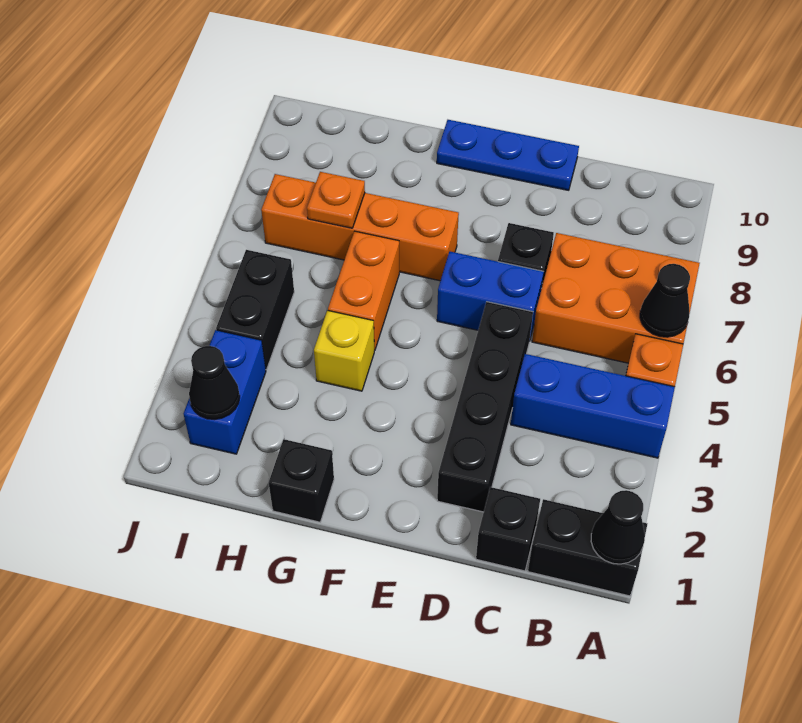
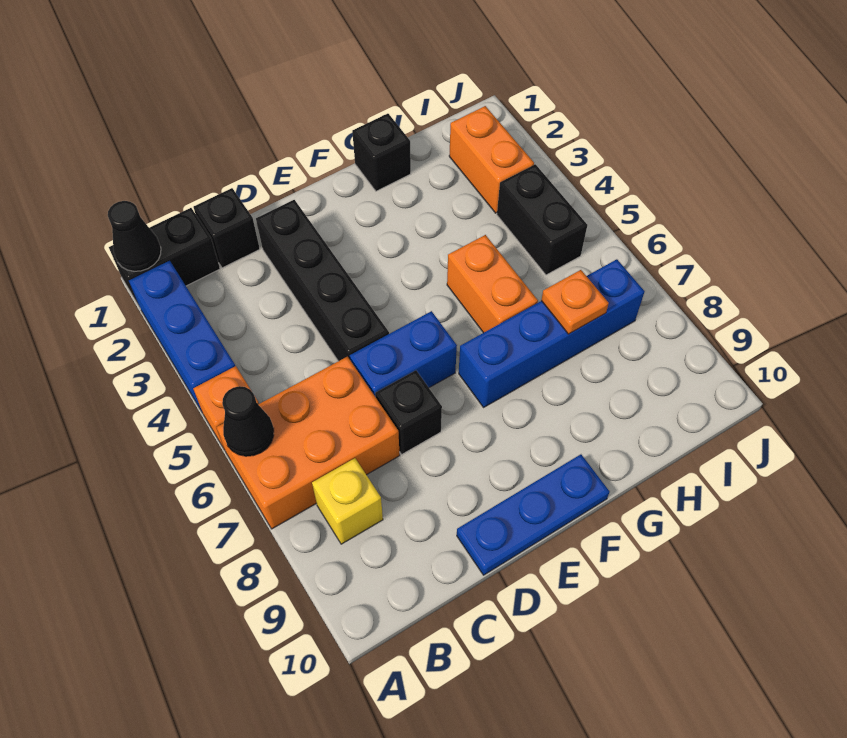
blue 1x3 brick [511,354,675,458] -> blue 1x3 brick turned to [129,261,235,411]
orange 1x4 brick [261,174,459,281] -> blue 1x4 brick [459,259,645,407]
yellow 1x1 brick [314,310,374,391] -> yellow 1x1 brick moved to [312,458,383,544]
blue 1x2 brick [184,330,266,454] -> orange 1x2 brick [449,106,534,213]
black 1x1 cone [189,346,240,419] -> none

